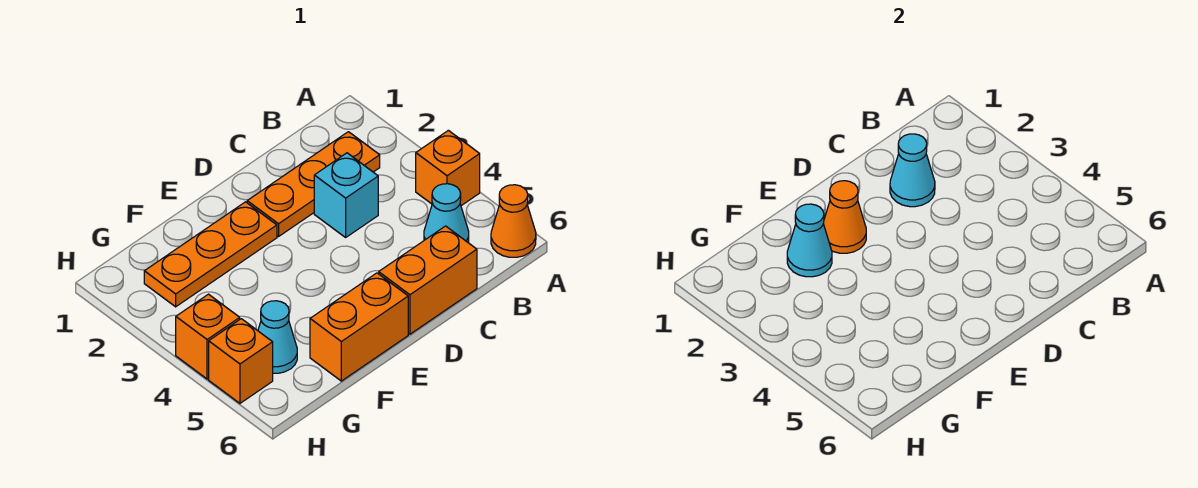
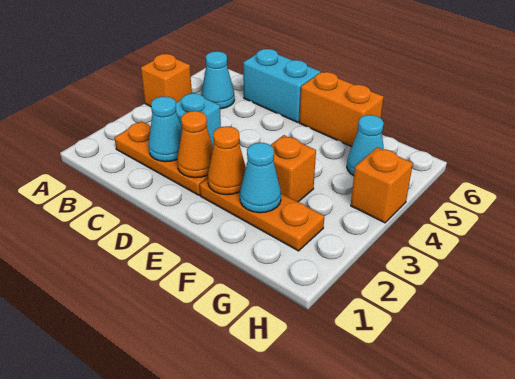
orange 1x1 cone [491,185,536,257] -> orange 1x1 cone moved to [177,111,213,178]
orange 1x2 brick [379,226,477,334] -> cyan 1x2 brick [243,49,320,122]
orange 1x1 brick [209,319,273,403] -> orange 1x1 brick moved to [271,135,316,202]

